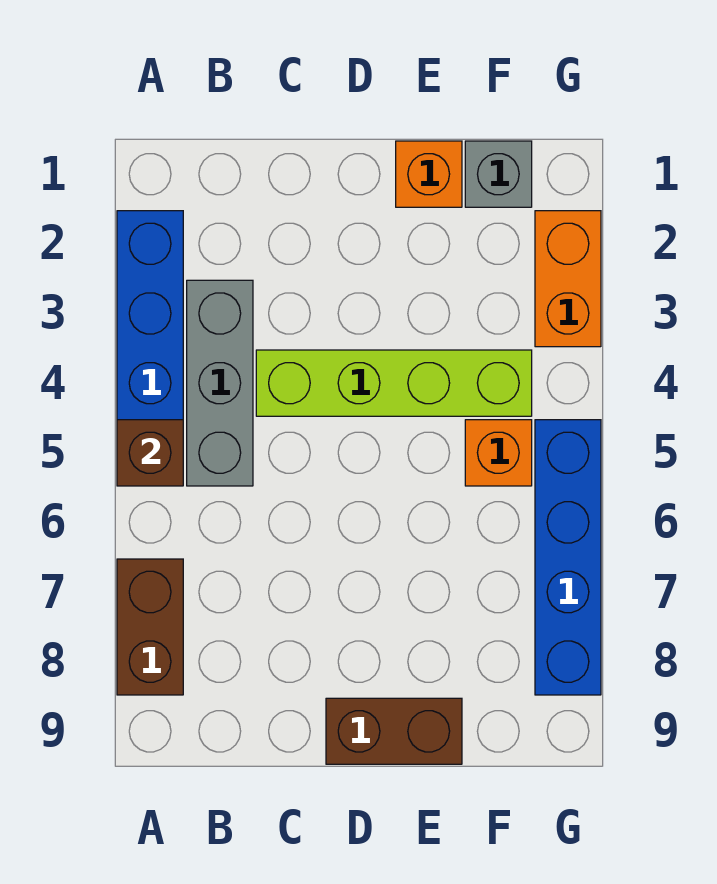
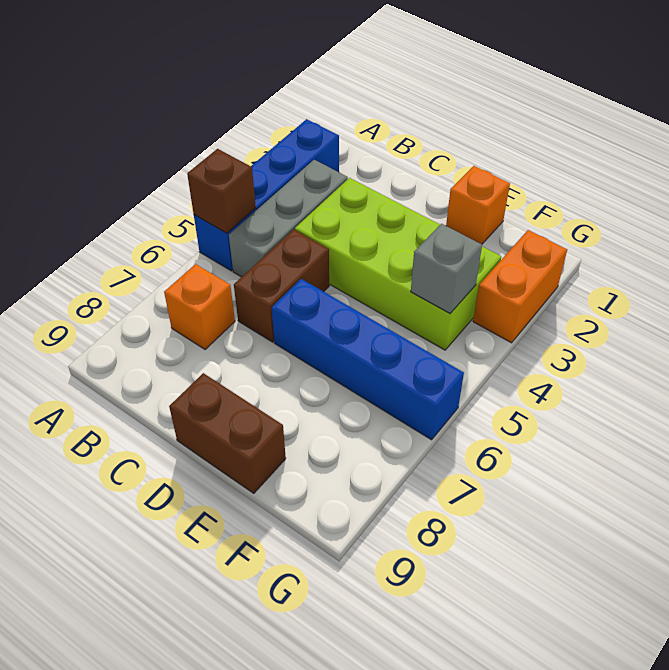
brown 1x2 brick [117,559,183,695] -> brown 1x2 brick moved to [234,230,329,342]
lime 1x4 brick [256,350,532,416] -> lime 2x4 brick [295,178,501,350]
grey 1x1 brick [465,141,532,207] -> grey 1x1 brick moved to [411,224,482,313]
orange 1x1 brick [465,420,532,486] -> orange 1x1 brick moved to [164,264,235,350]
blue 1x4 brick [535,420,601,695] -> blue 1x4 brick turned to [272,279,464,440]

